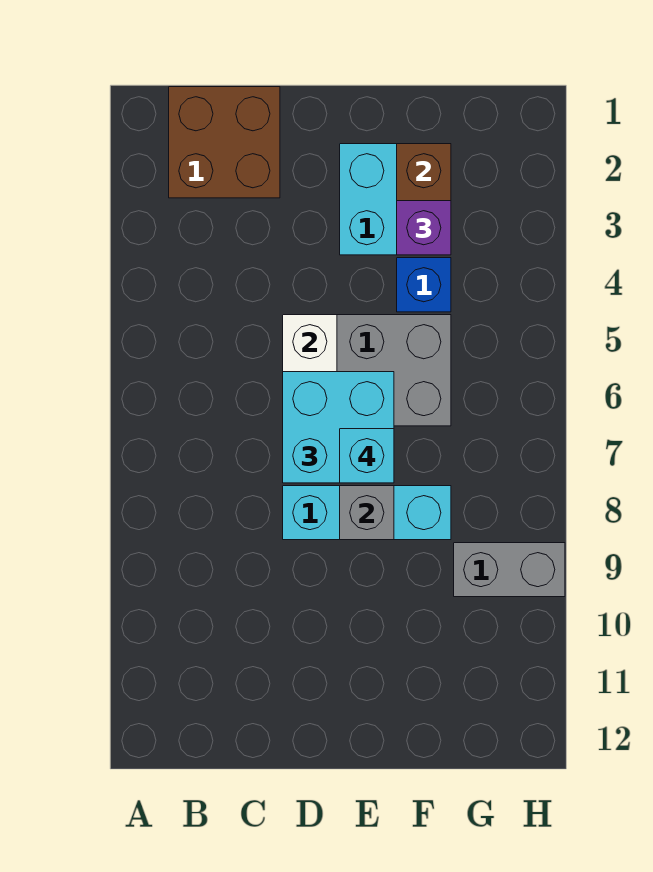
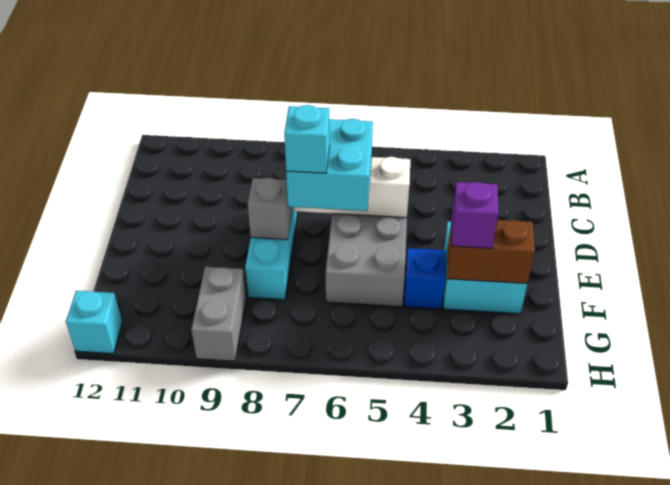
brown 2x2 brick [169,87,280,198] -> none
none -> cyan 1x1 brick [66,291,122,354]

